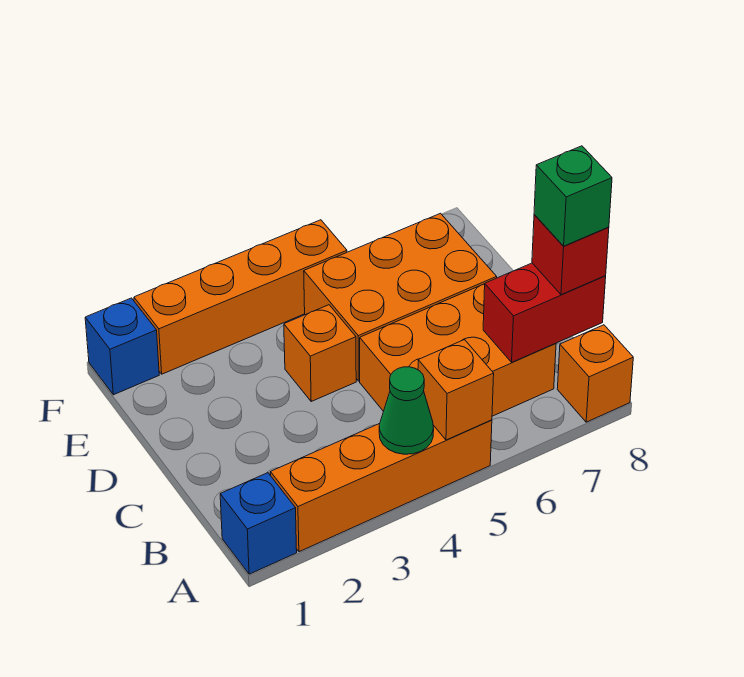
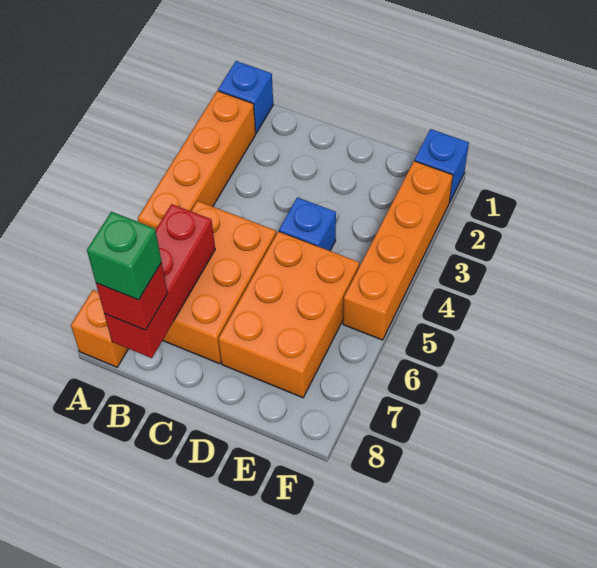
green 1x1 cone [379,367,434,454] -> none
orange 1x1 brick [418,340,494,440] -> none
red 1x2 brick [483,263,606,362] -> red 1x3 brick [104,204,215,358]
orange 1x1 brick [284,305,356,401] -> blue 1x1 brick [279,197,336,251]

